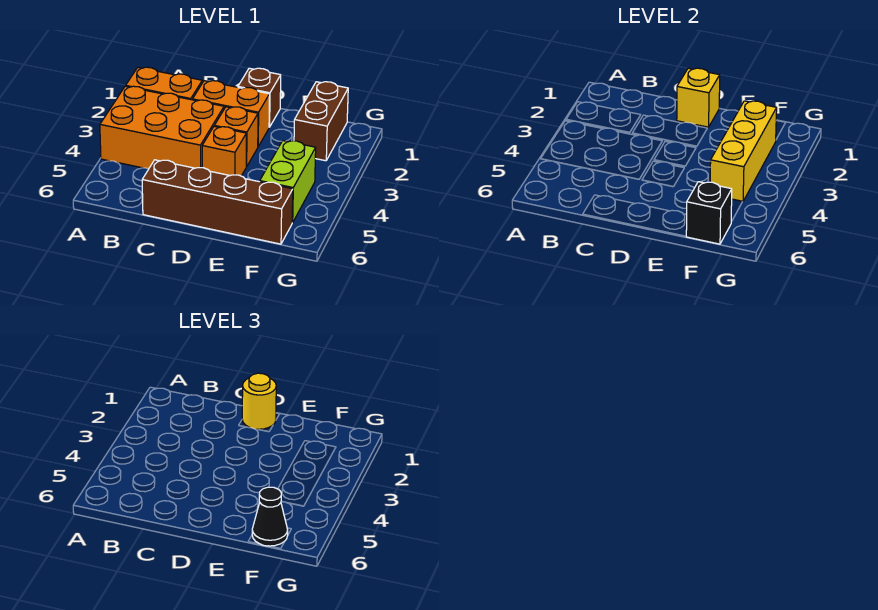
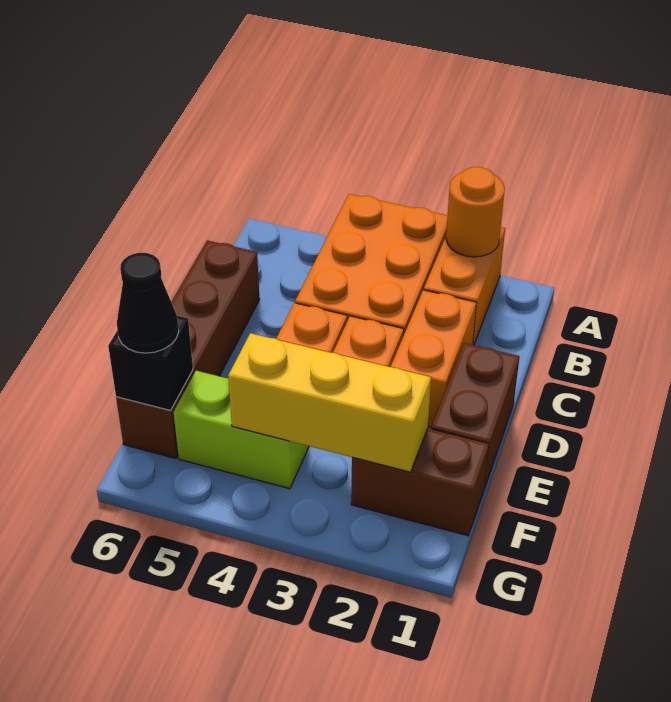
none -> orange 1x1 round brick [446,167,505,257]
brown 1x1 brick [238,68,281,127] -> brown 1x2 brick [431,343,519,489]
yellow 1x1 brick [677,68,720,127] -> none
yellow 1x1 round brick [242,373,276,429] -> none

